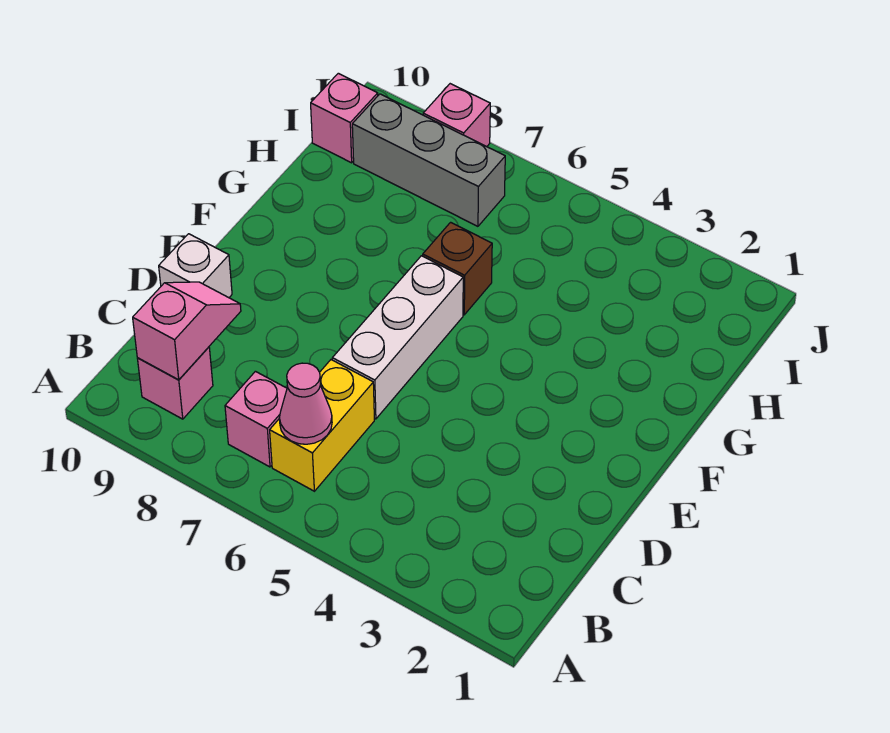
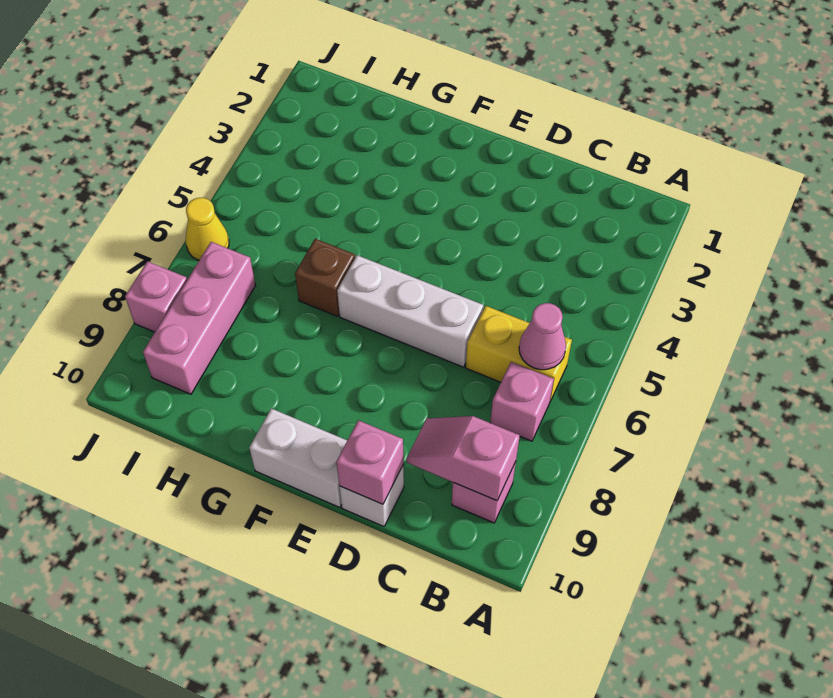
none -> white 1x2 brick [249,408,347,507]
grey 1x3 brick [352,94,505,226] -> pink 1x3 brick [143,242,255,394]
pink 1x1 brick [311,73,378,163] -> pink 1x1 brick moved to [337,420,404,504]
none -> yellow 1x1 cone [186,198,229,260]

